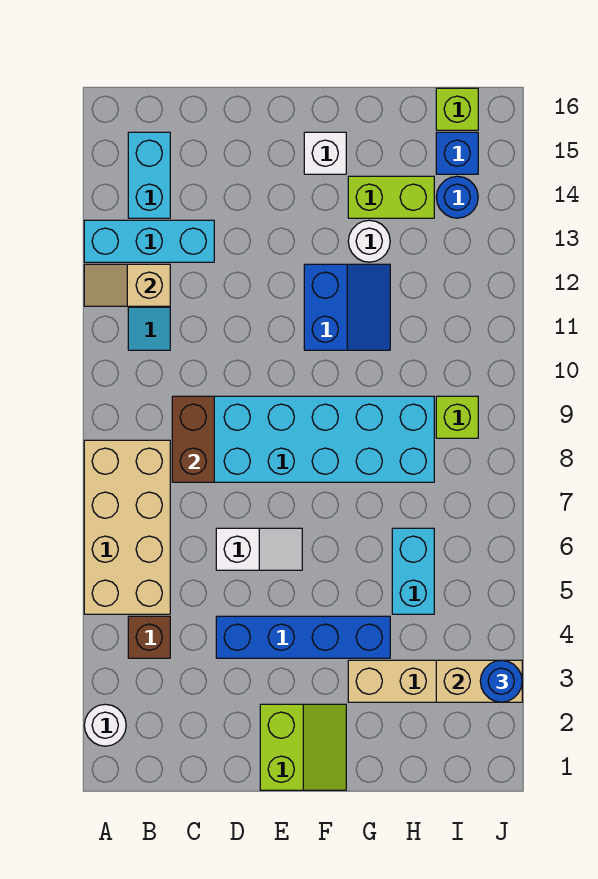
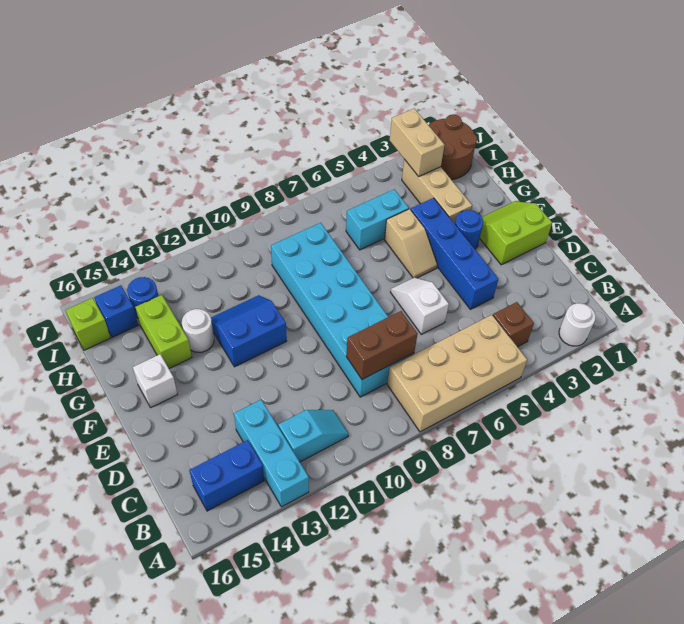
tan 1x2 slope [84,264,170,306] -> tan 1x2 slope moved to [384,209,438,278]
cyan 1x2 brick [128,132,170,218] -> blue 1x2 brick [189,440,264,511]
none -> brown 2x2 round brick [429,114,477,180]
lime 1x1 brick [436,396,478,438] -> none
blue 1x1 round brick [480,660,522,702] -> blue 1x1 round brick moved to [455,210,483,249]

